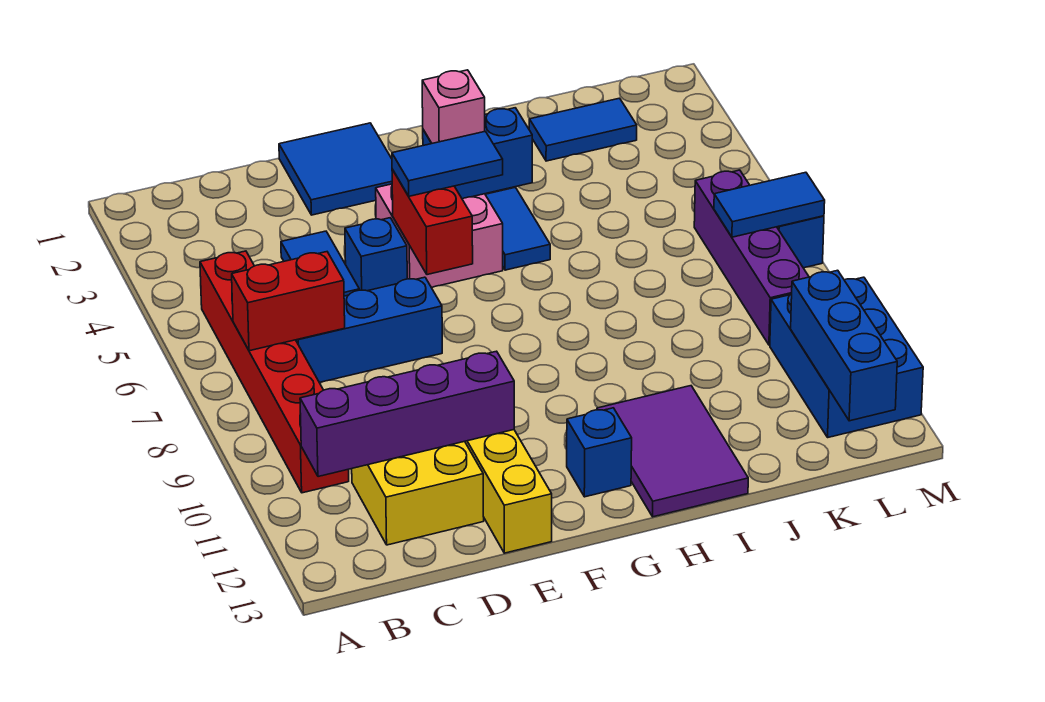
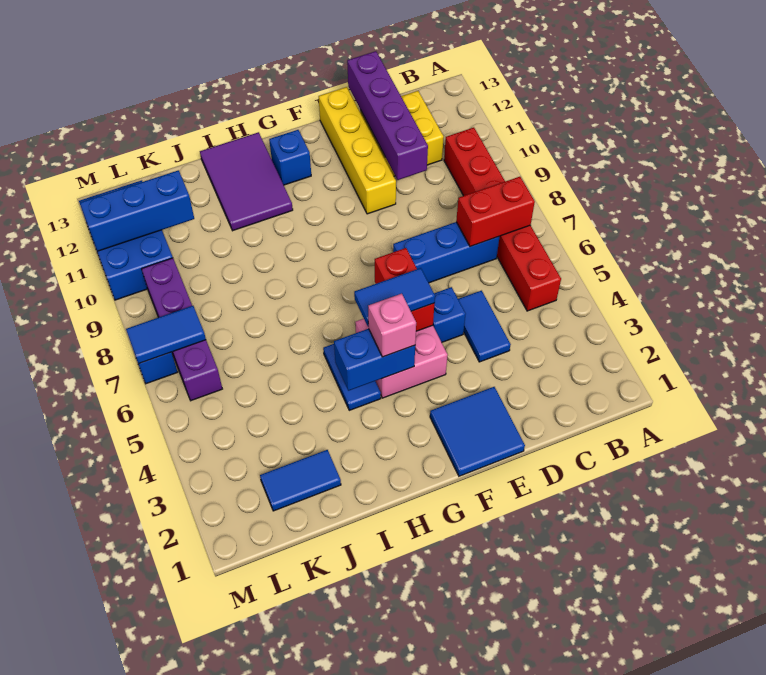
purple 1x4 brick [300,351,514,477] -> purple 1x4 brick turned to [347,51,428,180]
blue 1x3 brick [791,270,897,421] -> blue 1x3 brick turned to [80,170,194,251]

